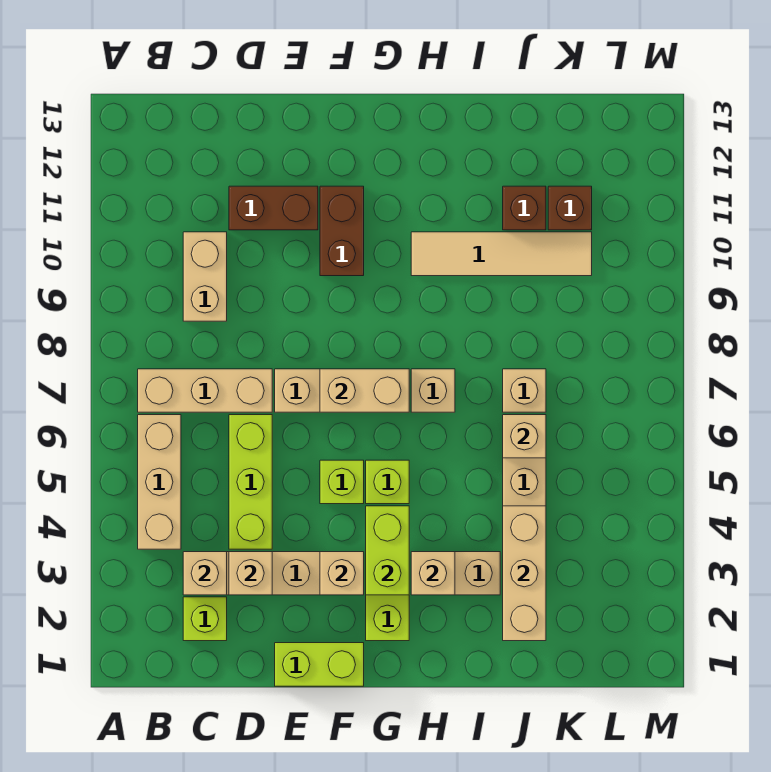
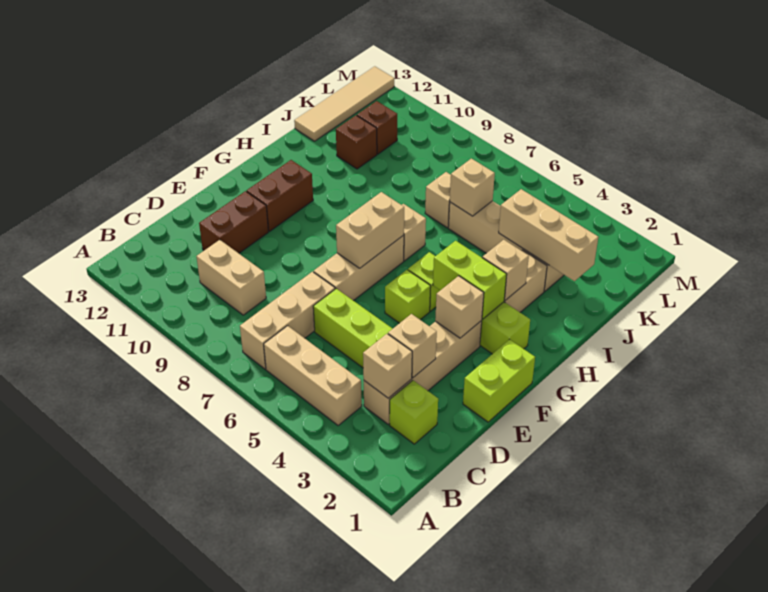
brown 1x2 brick [320,186,364,276] -> brown 1x2 brick turned to [246,160,313,231]
tan 1x4 tile [411,232,592,276] -> tan 1x4 tile moved to [294,66,394,141]

